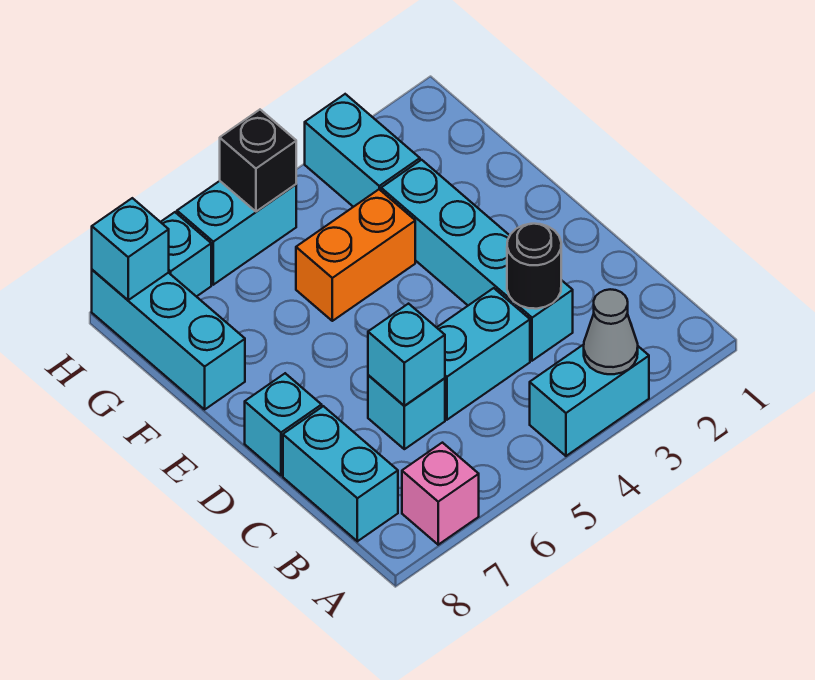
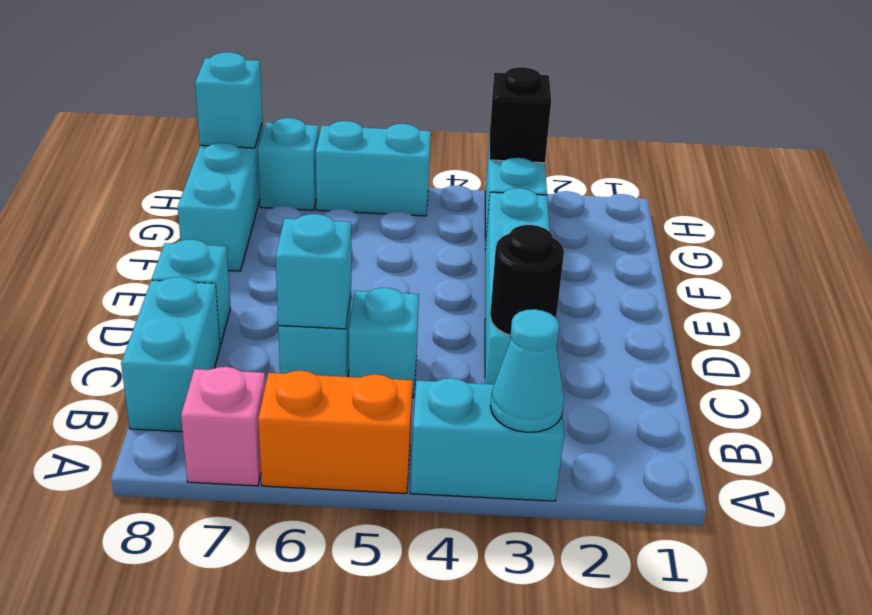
grey 1x1 cone [584,289,638,374] -> cyan 1x1 cone [490,309,564,432]
cyan 1x2 brick [437,288,530,420] -> cyan 1x1 brick [349,288,419,398]
orange 1x2 brick [296,189,415,321] -> orange 1x2 brick moved to [258,371,413,493]
black 1x1 brick [220,110,296,211] -> black 1x1 brick moved to [490,67,551,163]

